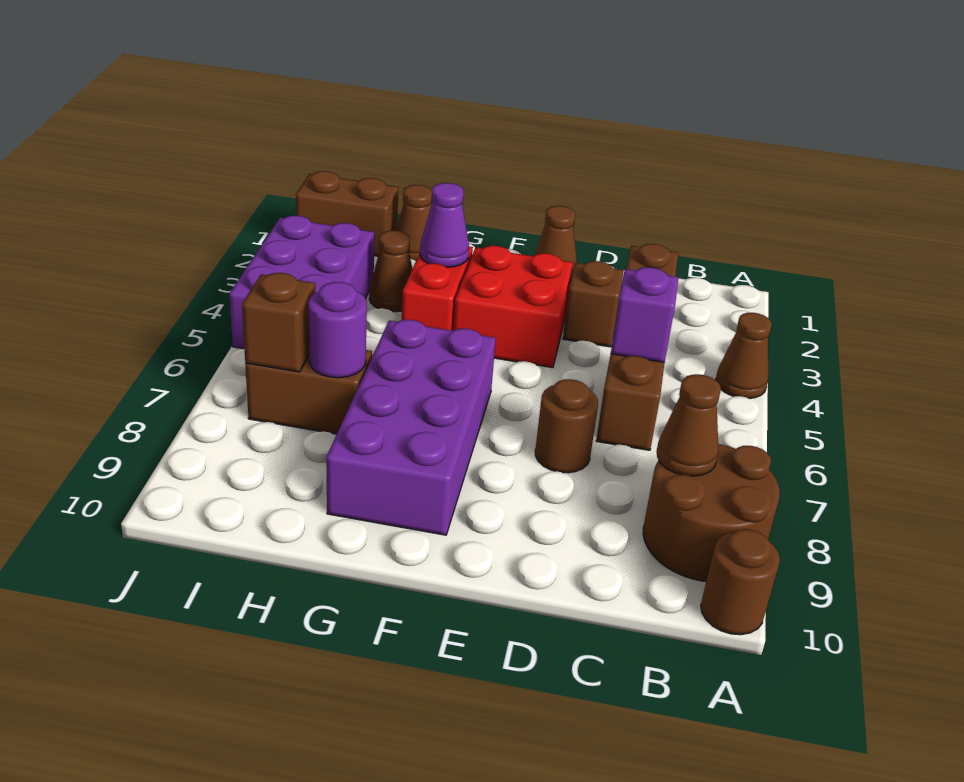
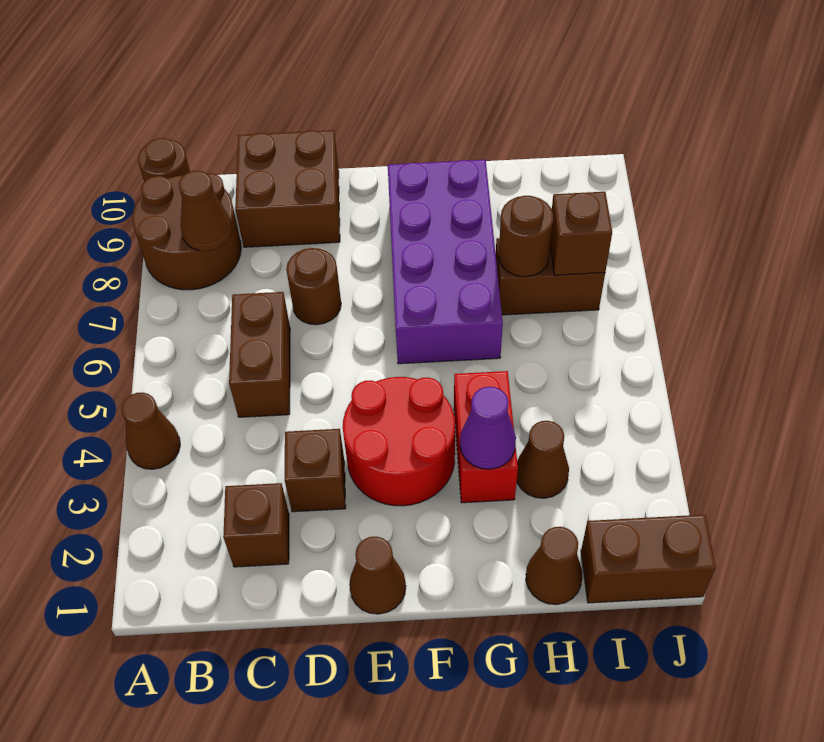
purple 1x1 brick [611,267,679,362] -> none
none -> brown 2x2 brick [235,130,340,247]
red 2x2 brick [453,246,573,368] -> red 2x2 round brick [343,377,455,506]
purple 1x1 round brick [308,282,367,378] -> brown 1x1 round brick [499,196,554,277]
purple 2x3 brick [229,216,374,349] -> none

